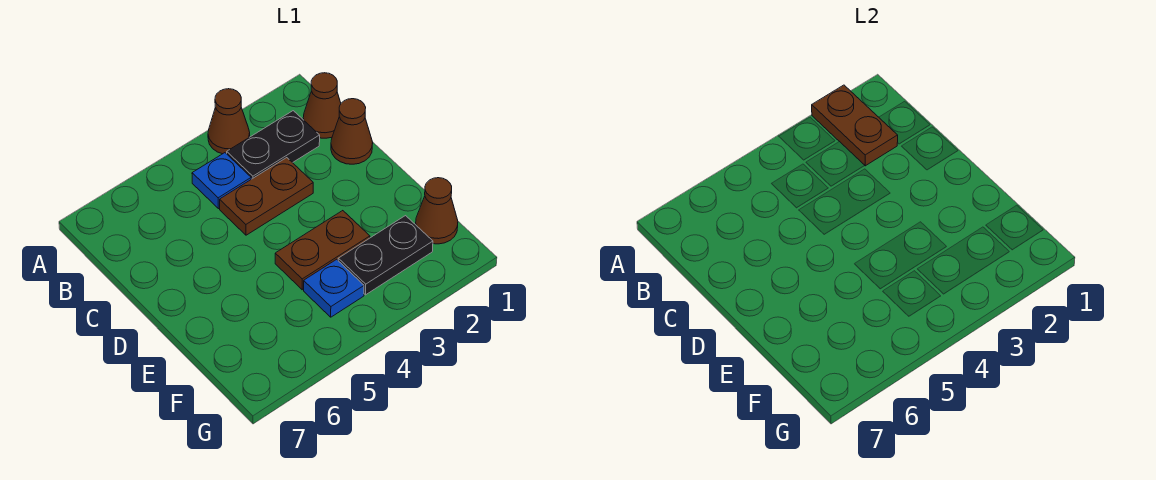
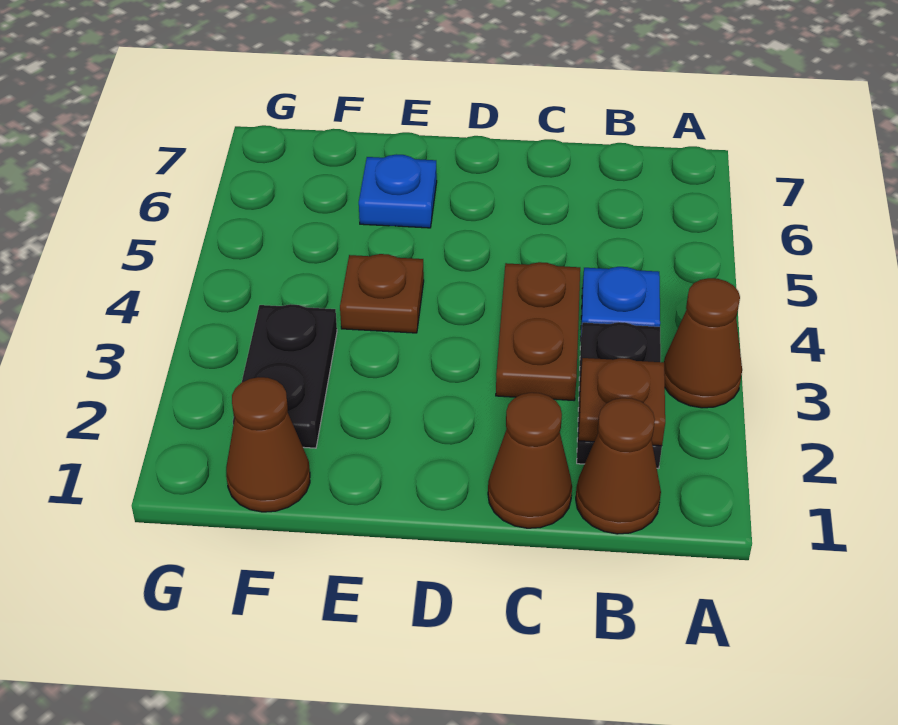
brown 1x2 plate [812,85,898,166] -> brown 1x1 plate [579,358,665,446]
brown 1x2 plate [275,211,370,290] -> brown 1x1 plate [340,254,424,333]
blue 1x1 plate [304,259,364,317] -> blue 1x1 plate moved to [359,154,437,228]

